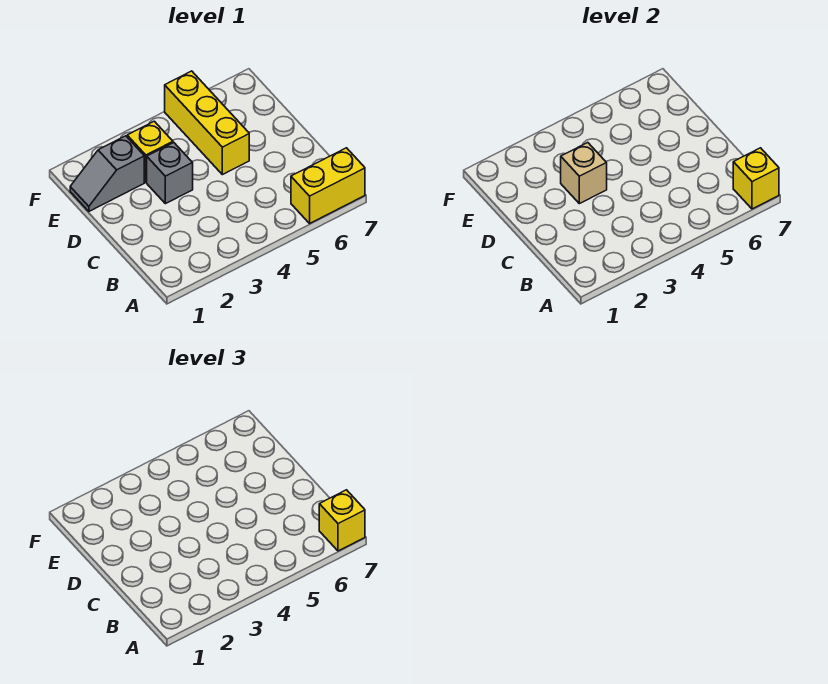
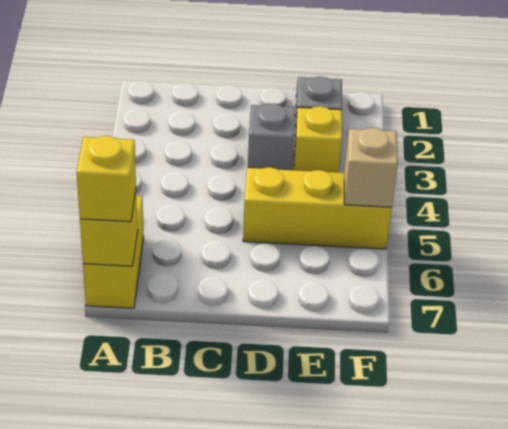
tan 1x1 brick [561,143,607,204] -> tan 1x1 brick moved to [344,128,398,208]

